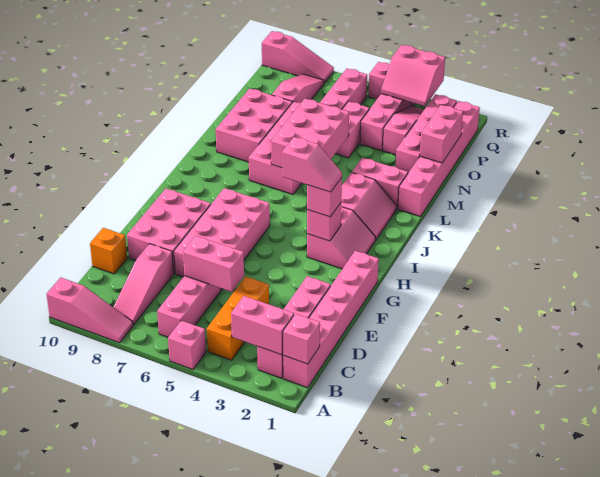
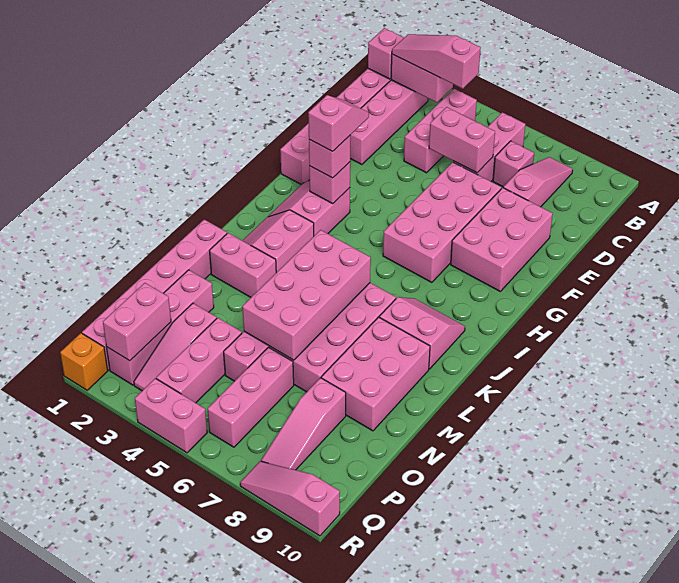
pink 1x1 brick [168,320,206,369] -> pink 1x1 brick moved to [493,141,534,187]
pink 1x3 slope [46,277,133,343] -> pink 1x3 slope moved to [392,34,481,89]
orange 1x3 brick [207,276,269,360] -> pink 1x3 brick [404,89,477,173]
orange 1x1 brick [90,228,127,274] -> orange 1x1 brick moved to [60,333,108,390]
pink 1x2 slope [282,137,342,192] -> pink 1x2 slope turned to [308,95,369,151]
pink 2x3 brick [271,99,349,168] -> pink 2x4 brick [242,230,371,360]
pink 1x2 brick [420,105,463,163] -> pink 1x2 brick moved to [103,283,171,361]
pink 2x2 slope [381,45,445,106] -> pink 2x2 slope moved to [379,297,465,369]

